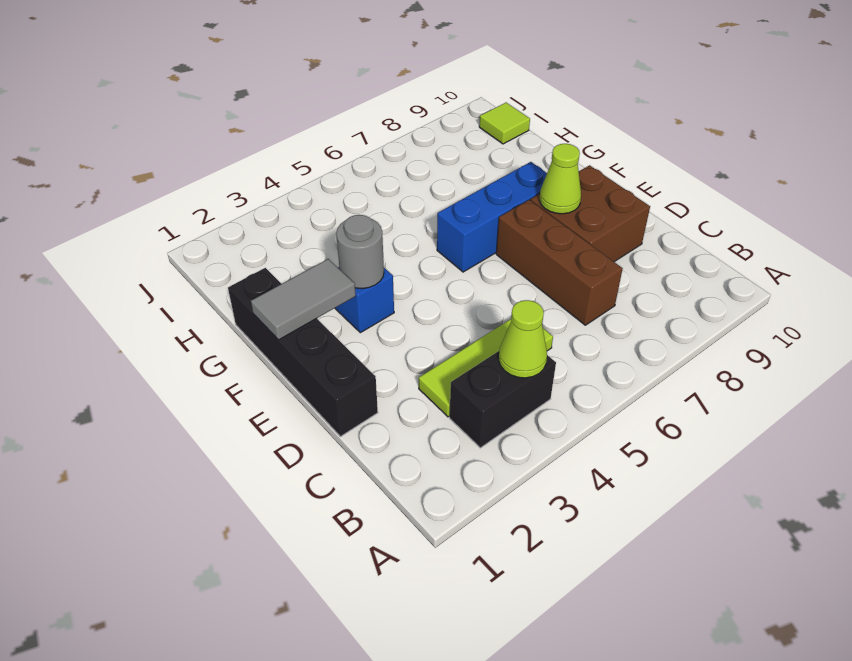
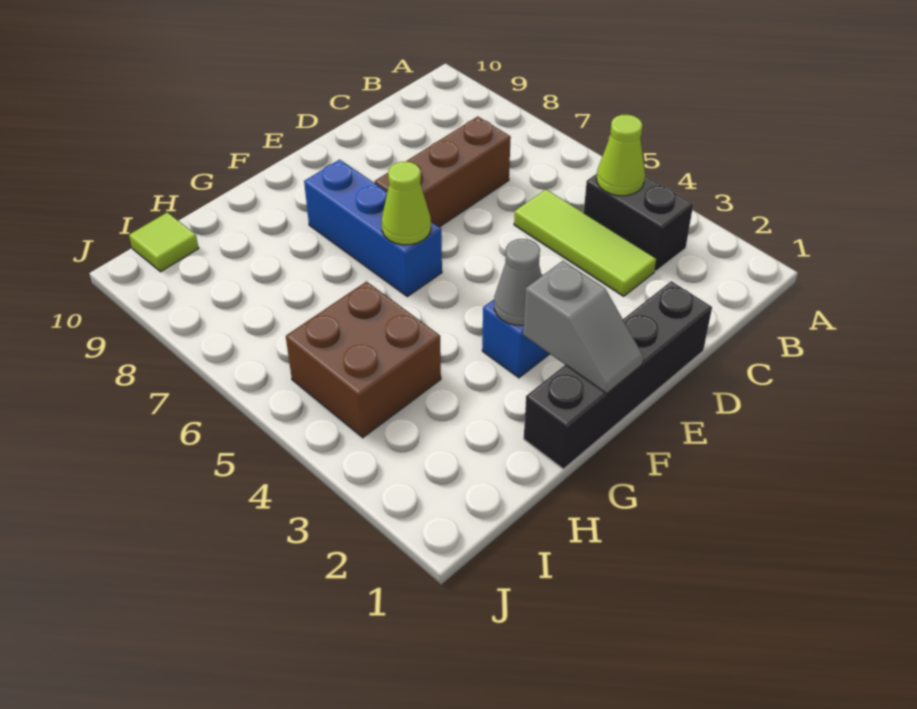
brown 2x2 brick [531,165,650,262] -> brown 2x2 brick moved to [286,282,441,438]
lime 1x1 cone [539,144,581,214] -> lime 1x1 cone moved to [382,162,431,245]
grey 1x2 tile [251,259,356,340] -> grey 1x2 slope [523,261,643,394]
grey 1x1 round brick [336,215,384,289] -> grey 1x1 cone [494,239,542,325]

